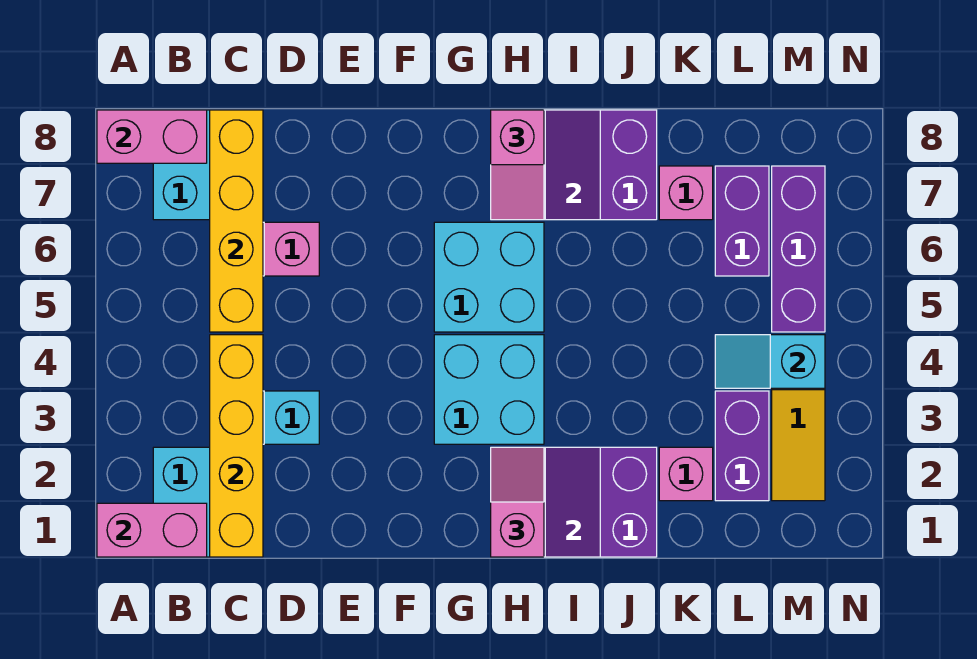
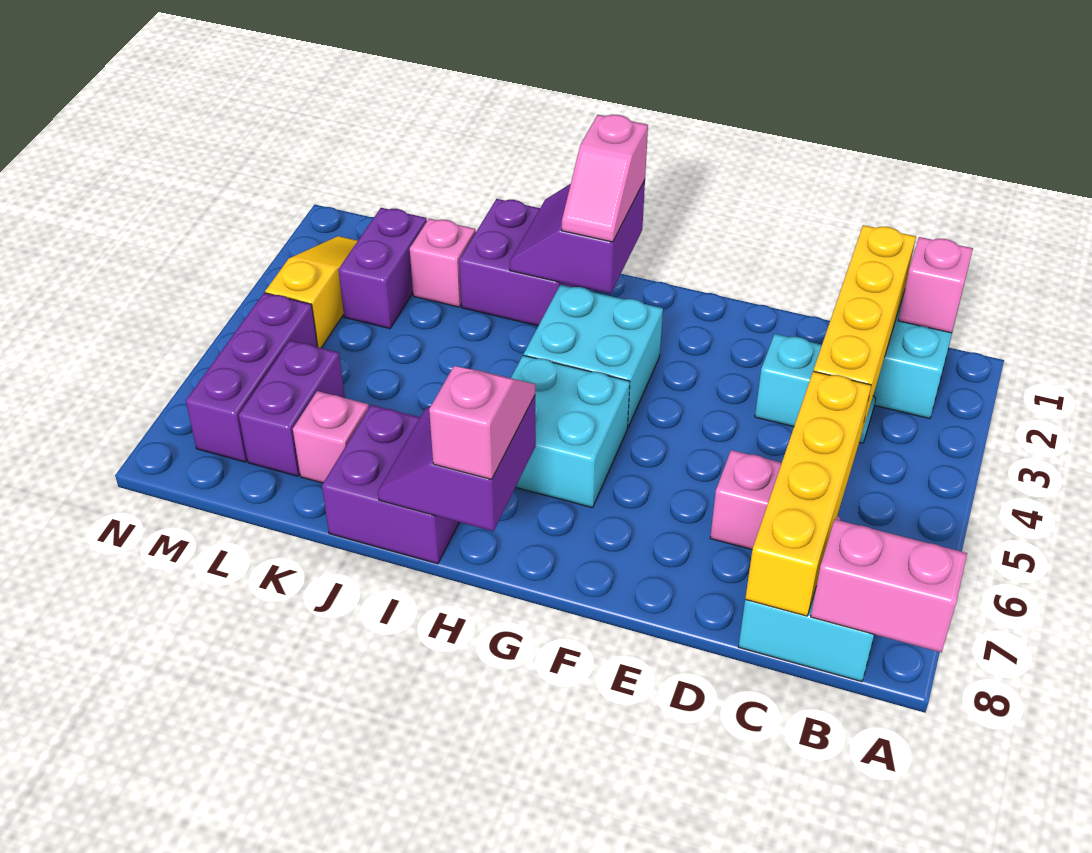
pink 1x2 brick [97,503,207,557] -> pink 1x1 brick [898,237,973,333]
cyan 1x2 slope [715,335,825,388] -> none

